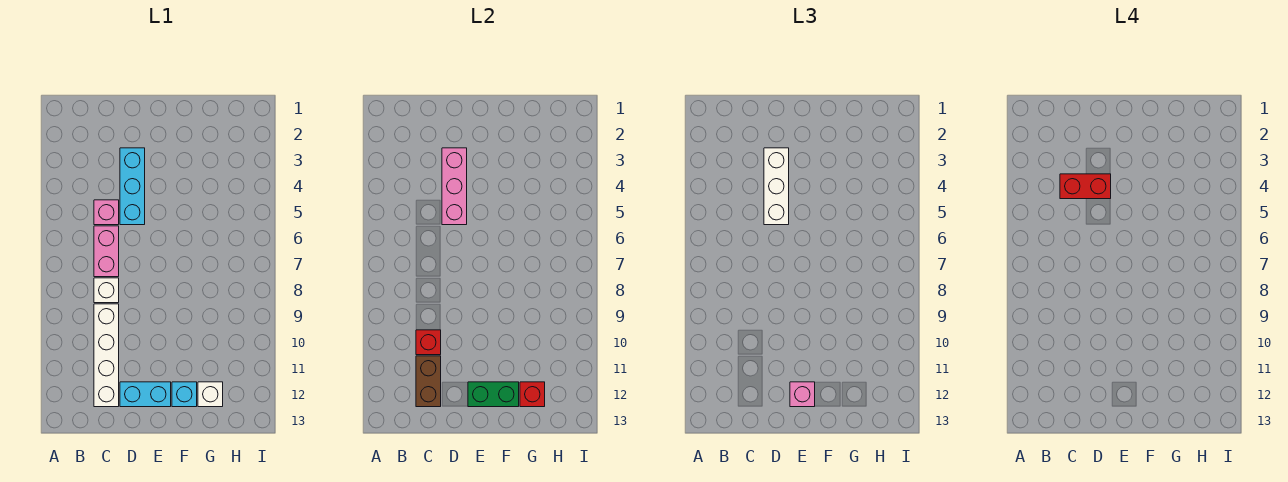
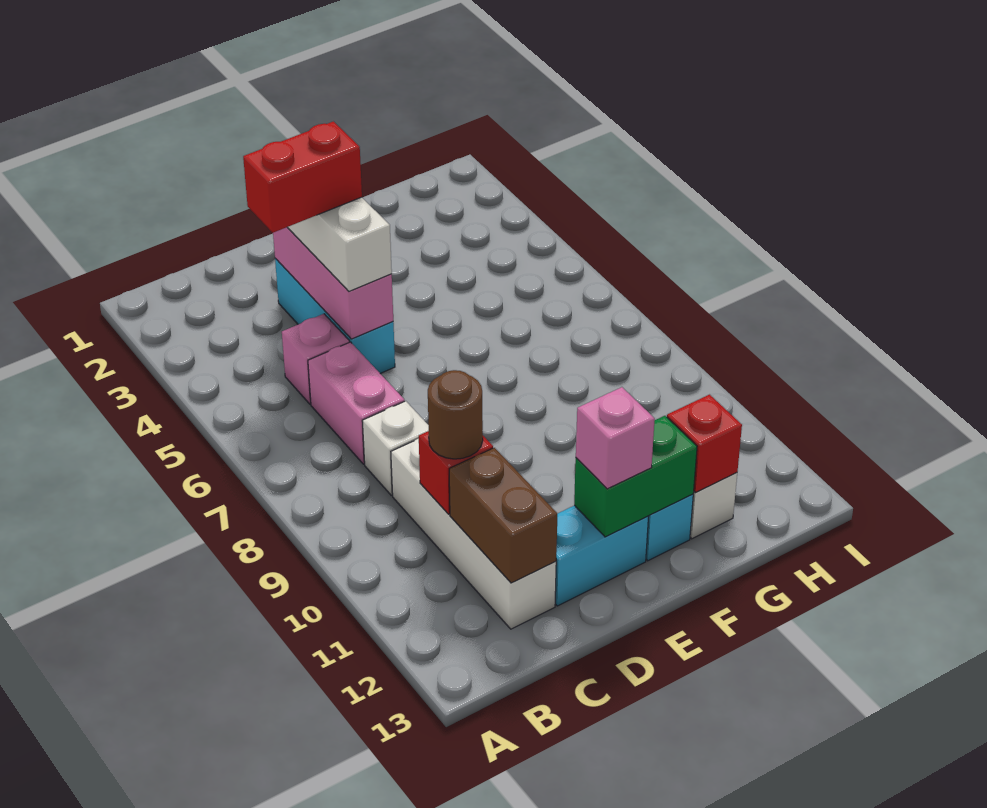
none -> brown 1x1 round brick [428,370,483,459]

